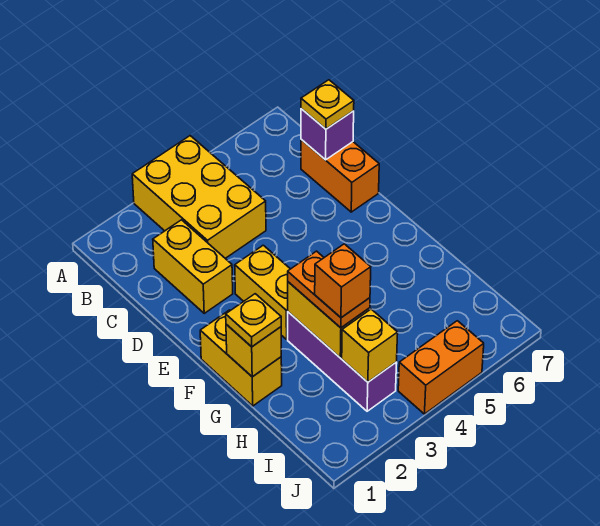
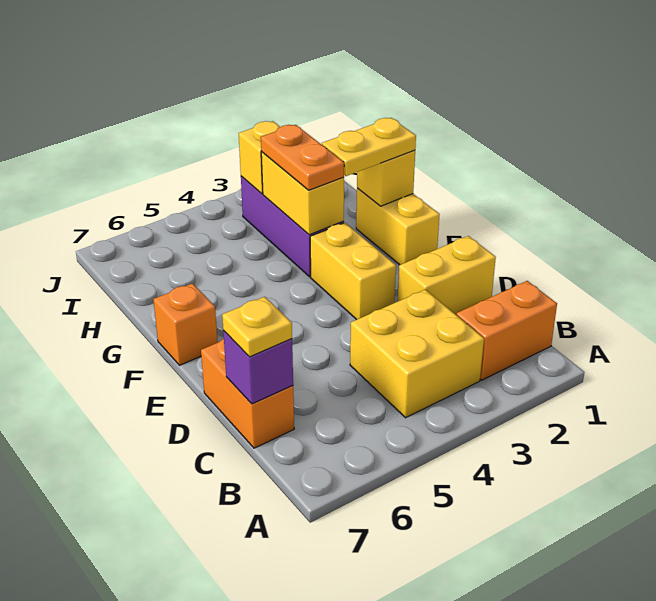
yellow 2x3 brick [132,136,266,258] -> yellow 2x2 brick [350,289,484,418]
yellow 1x2 brick [153,220,233,313] -> yellow 1x2 brick turned to [398,236,496,314]
yellow 1x1 plate [226,294,281,347] -> yellow 1x2 plate [322,118,416,176]
orange 1x1 brick [315,244,371,318] -> orange 1x1 brick moved to [153,283,218,365]
orange 1x2 brick [398,321,484,414] -> orange 1x2 brick moved to [456,281,557,380]

